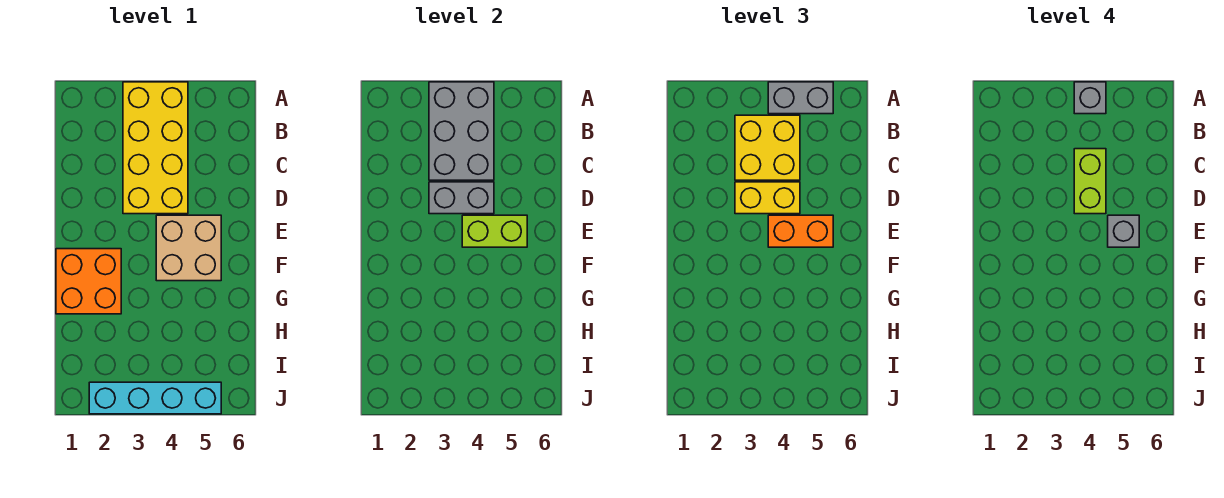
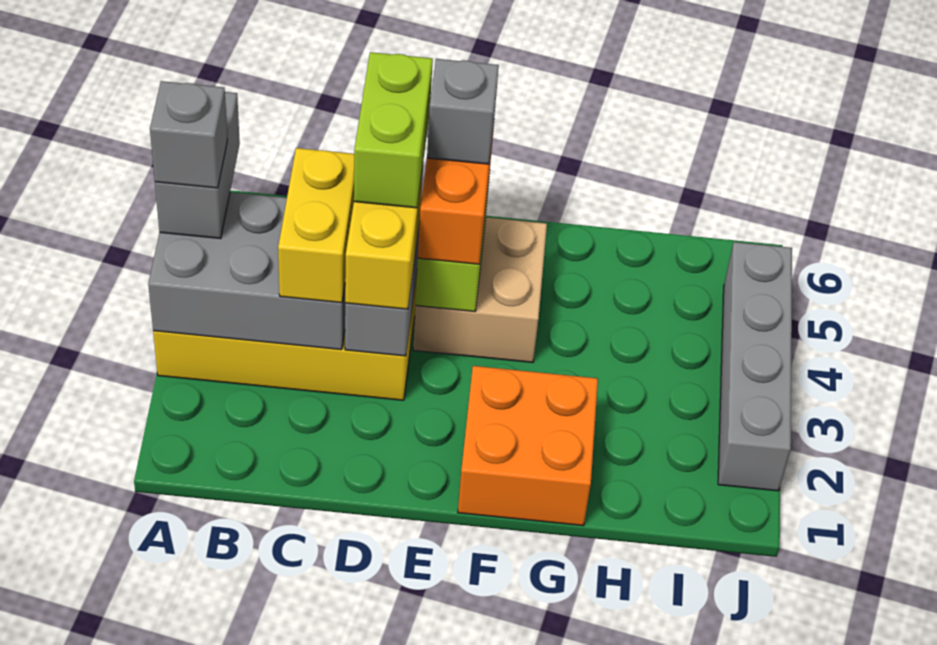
yellow 2x2 brick [735,115,800,180] -> yellow 1x2 brick [278,148,354,303]
lime 1x2 brick [1074,149,1106,214] -> lime 1x2 brick turned to [354,52,433,208]
cyan 1x4 brick [89,382,221,414] -> grey 1x4 brick [718,242,792,491]

